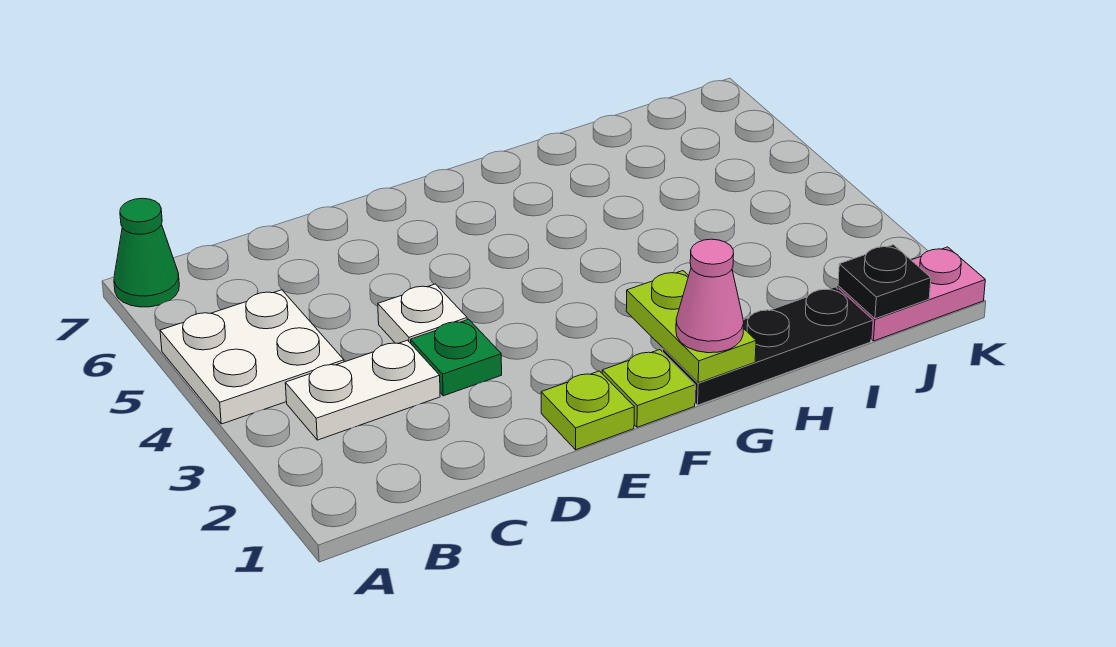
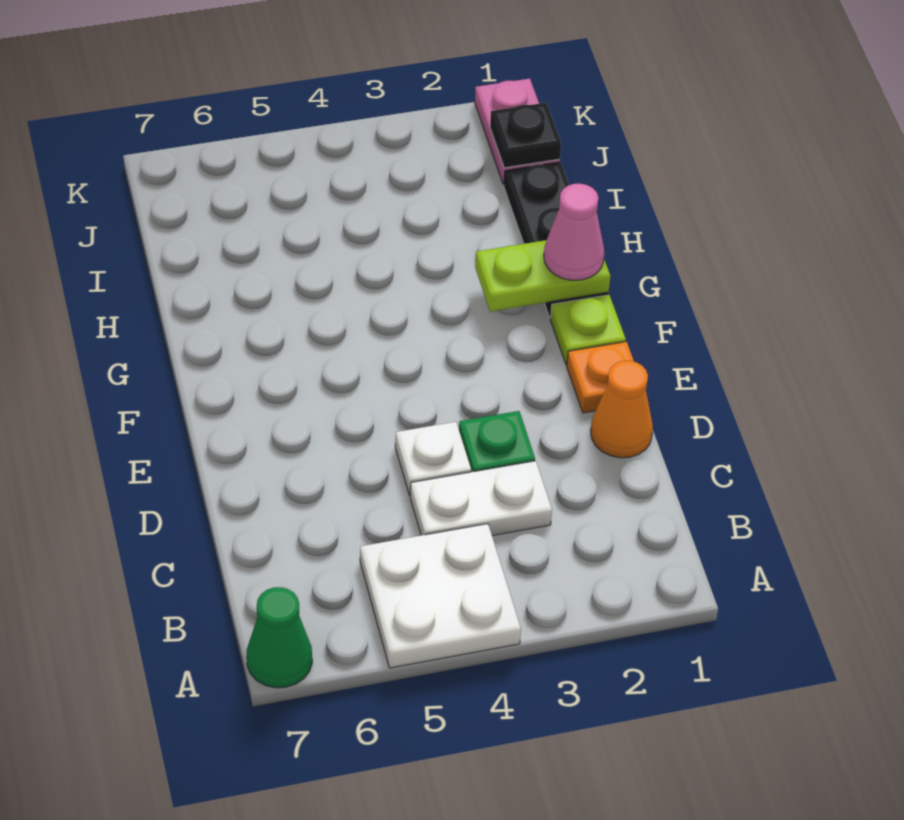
white 1x2 plate [285,340,440,440] -> white 1x2 plate turned to [410,461,552,536]
none -> orange 1x1 cone [591,361,653,458]
lime 1x1 plate [541,371,634,450] -> orange 1x1 plate [567,342,634,413]

